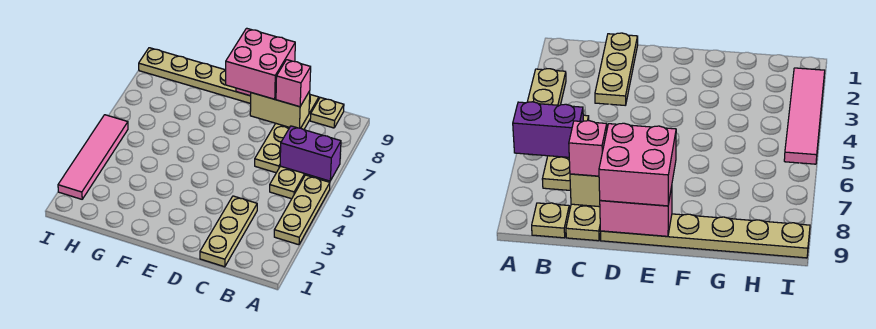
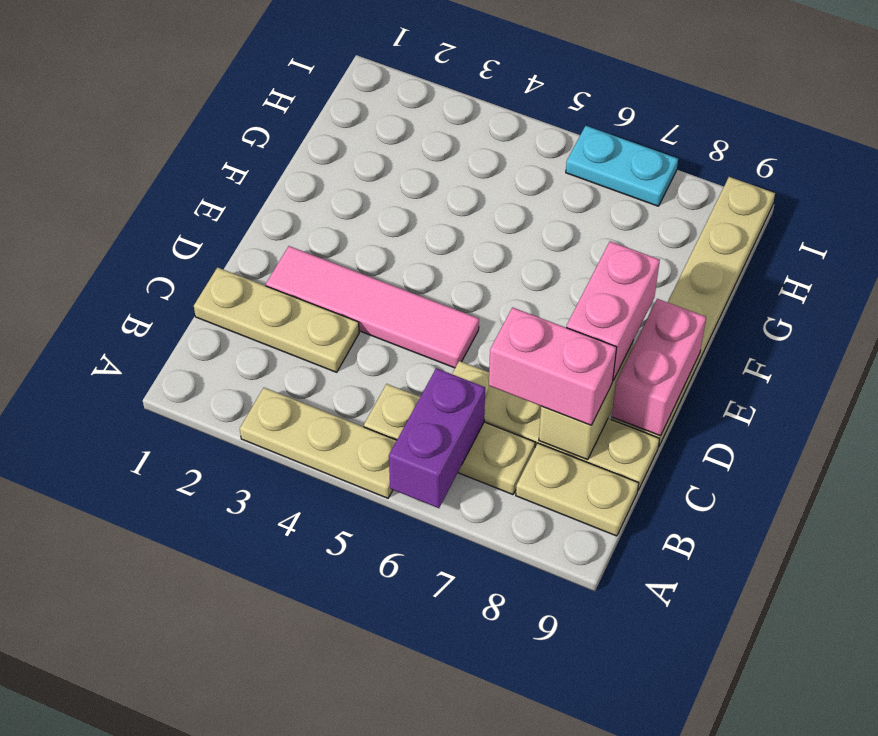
tan 1x1 plate [310,97,344,128] -> tan 1x2 plate [516,443,639,536]
pink 1x1 brick [276,60,311,107] -> pink 1x2 brick [489,307,617,425]
pink 2x2 brick [226,28,295,99] -> pink 1x2 brick [566,241,660,381]
pink 1x4 tile [58,115,128,199] -> pink 1x4 tile moved to [266,246,479,368]
none -> cyan 1x2 plate [566,126,678,206]

